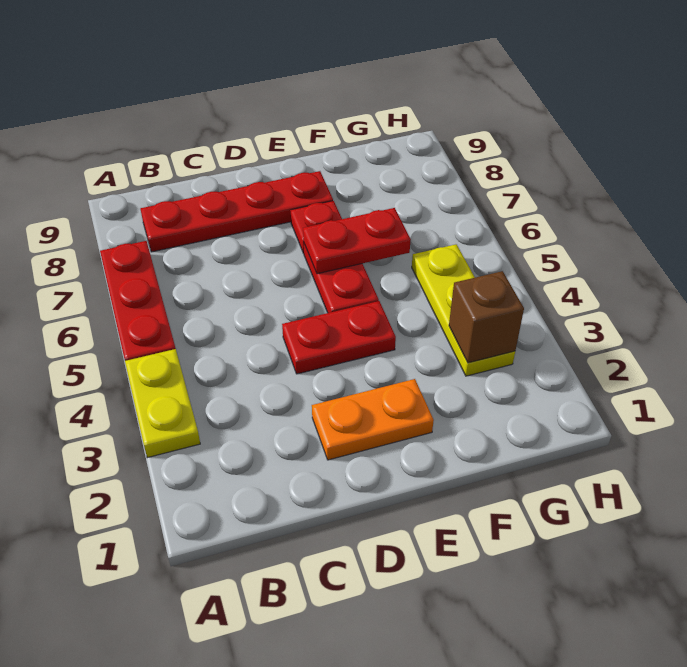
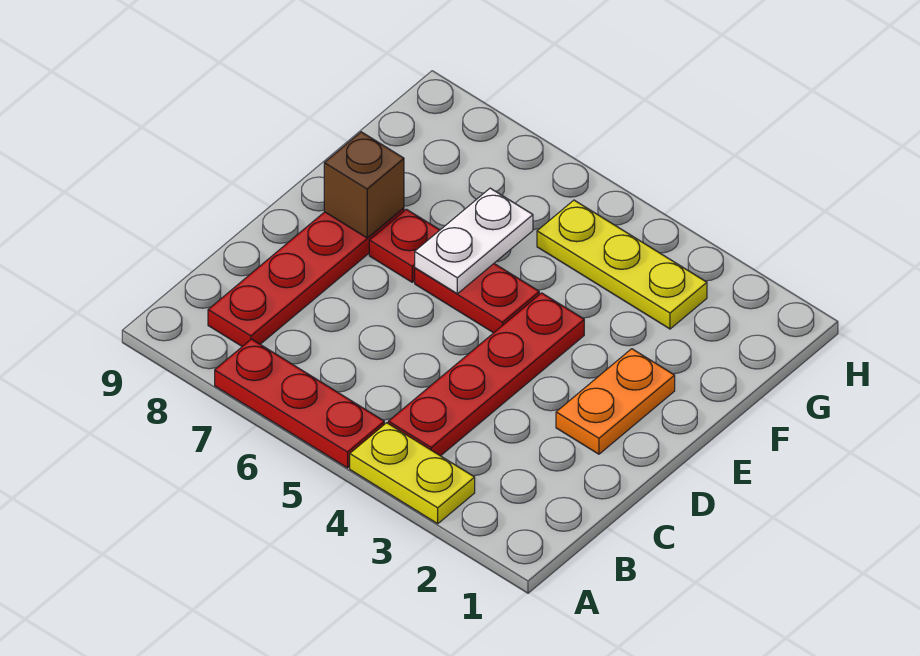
red 1x2 plate [282,301,396,374] -> red 1x4 plate [388,293,584,456]
red 1x2 plate [303,208,411,274] -> white 1x2 plate [415,188,533,294]
brown 1x1 brick [449,271,524,363] -> brown 1x1 brick moved to [324,132,404,238]

